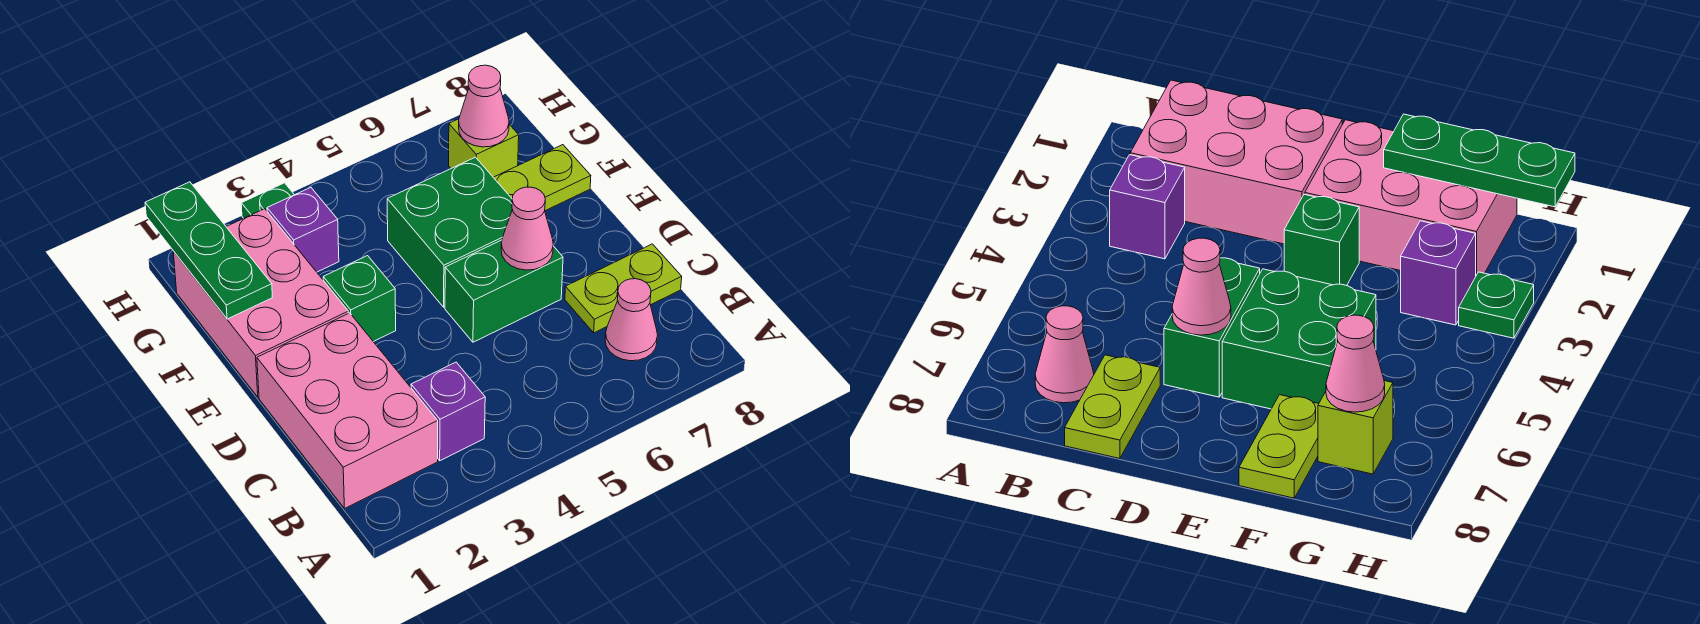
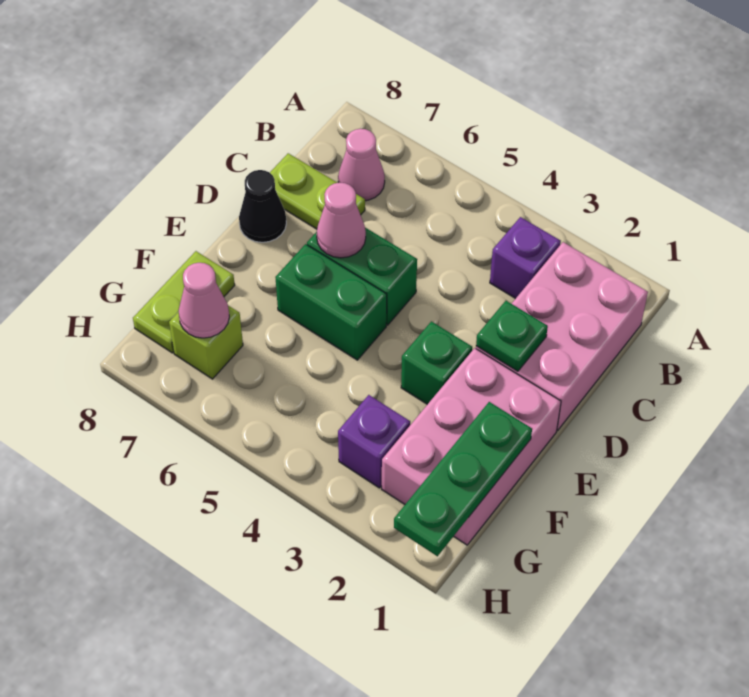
none -> black 1x1 cone [239,170,286,242]
green 2x2 brick [387,157,512,307] -> green 1x2 brick [275,244,387,360]
lime 1x2 plate [493,145,591,211] -> lime 1x2 plate turned to [133,251,235,353]
green 1x1 plate [241,183,294,218] -> green 1x1 plate moved to [476,301,548,371]

